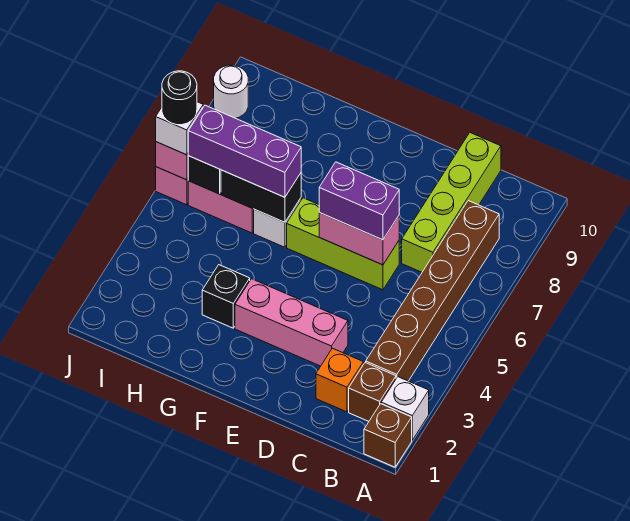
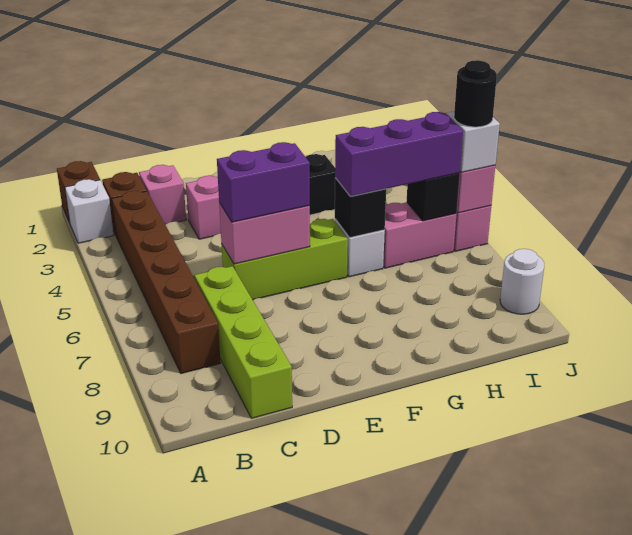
orange 1x1 brick [316,348,363,412] -> pink 1x1 brick [139,165,186,225]
black 1x2 brick [221,170,301,222] -> black 1x1 brick [335,178,386,238]

